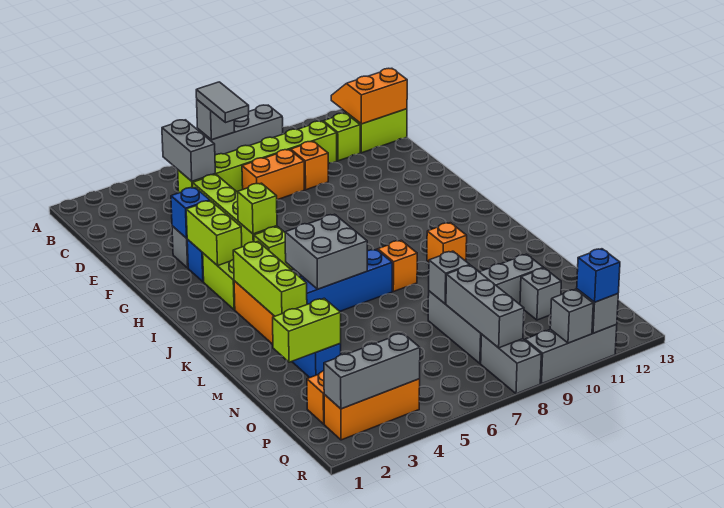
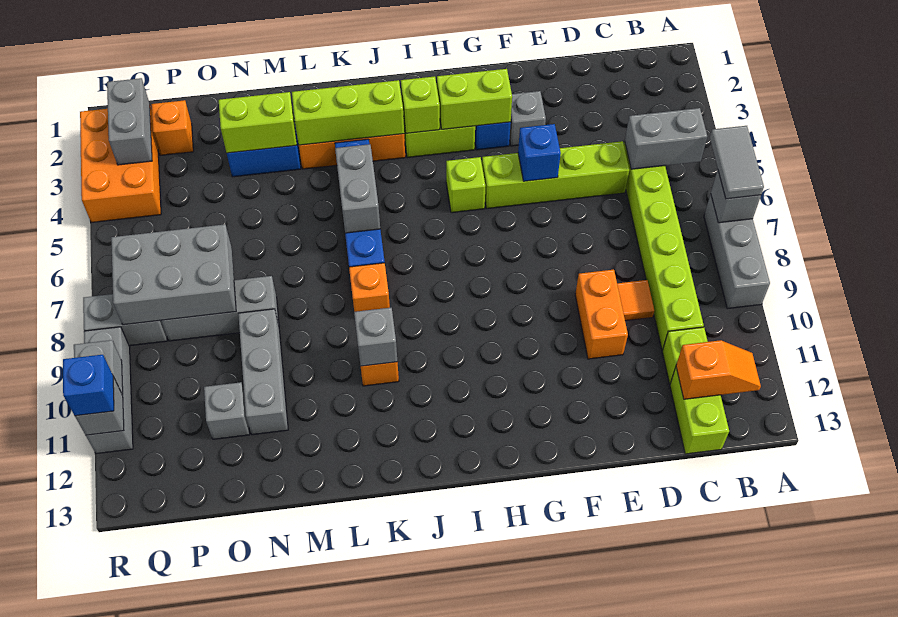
grey 1x2 tile [196,82,249,123] -> grey 1x2 tile turned to [710,126,764,199]
orange 2x2 slope [331,68,407,124] -> orange 1x2 slope [676,340,761,399]
orange 1x2 brick [242,150,304,200] -> orange 1x2 brick moved to [575,270,628,359]
orange 1x1 brick [291,142,328,190] -> orange 1x1 tile [617,280,654,321]
blue 1x1 brick [171,188,210,238] -> blue 1x1 brick moved to [518,124,561,181]
lime 1x1 brick [237,183,277,234] -> lime 1x1 brick moved to [401,77,440,133]
grey 2x2 brick [285,214,367,289] -> grey 1x2 brick [335,144,380,233]
lime 1x2 brick [273,298,341,362] -> lime 1x2 brick turned to [219,92,297,153]
grey 1x1 brick [429,251,470,304] -> grey 1x1 brick moved to [354,308,397,366]
grey 1x3 brick [446,265,524,348] -> grey 2x3 brick [111,224,236,325]
orange 1x3 brick [324,379,420,440] -> orange 2x3 brick [80,107,161,223]
grey 1x3 brick [324,333,420,409] -> grey 1x2 brick [107,78,152,165]

